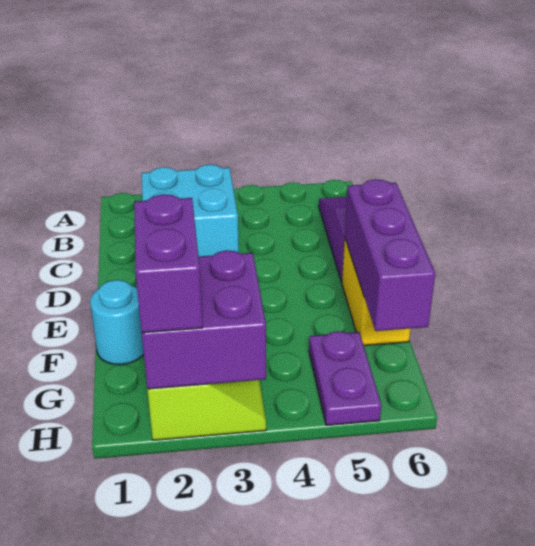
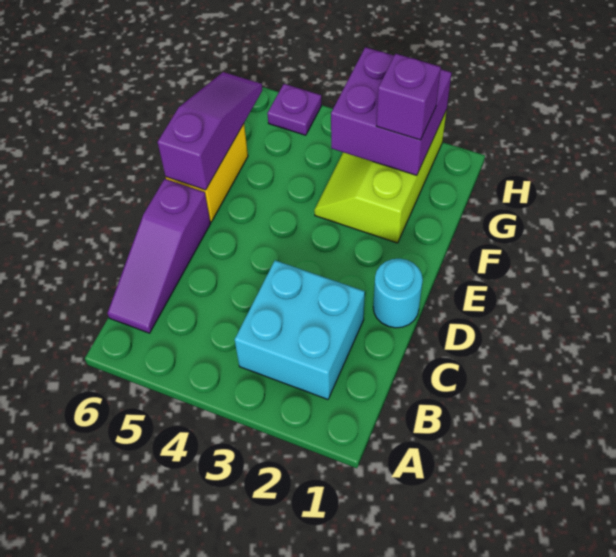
purple 1x3 brick [345,179,435,331] -> purple 1x3 slope [158,72,262,190]
cyan 1x1 round brick [90,280,144,365] -> cyan 1x1 round brick moved to [373,259,423,328]
purple 1x2 brick [134,194,203,333] -> purple 1x1 brick [376,54,441,140]
purple 1x2 plate [309,331,381,425] -> purple 1x1 plate [267,84,321,135]

